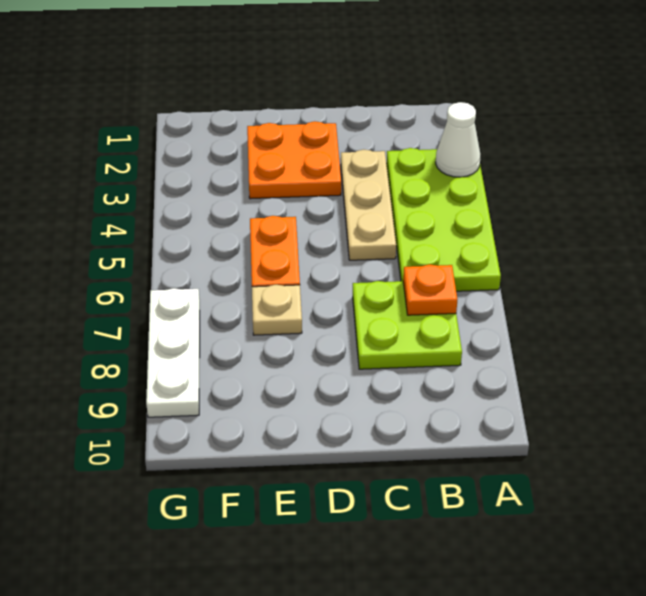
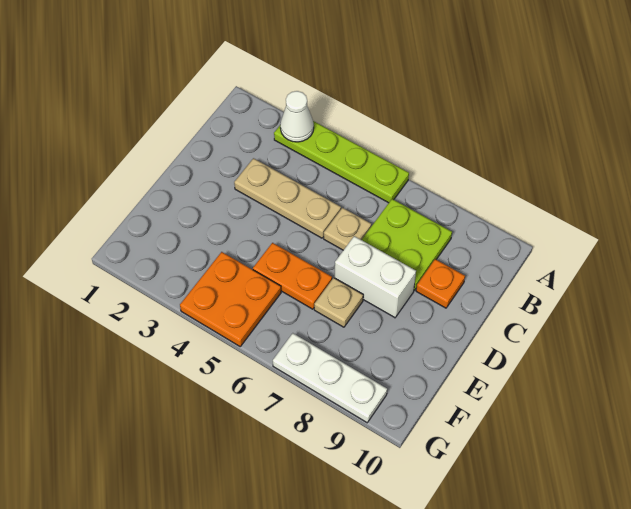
lime 2x4 plate [387,148,501,291] -> lime 1x4 plate [274,121,409,203]
orange 1x1 plate [403,264,457,315] -> orange 1x1 plate moved to [416,259,465,308]
none -> tan 1x1 plate [324,208,371,250]
orange 2x2 plate [247,121,341,199] -> orange 2x2 plate moved to [180,252,281,346]
none -> white 1x2 brick [335,236,416,318]

